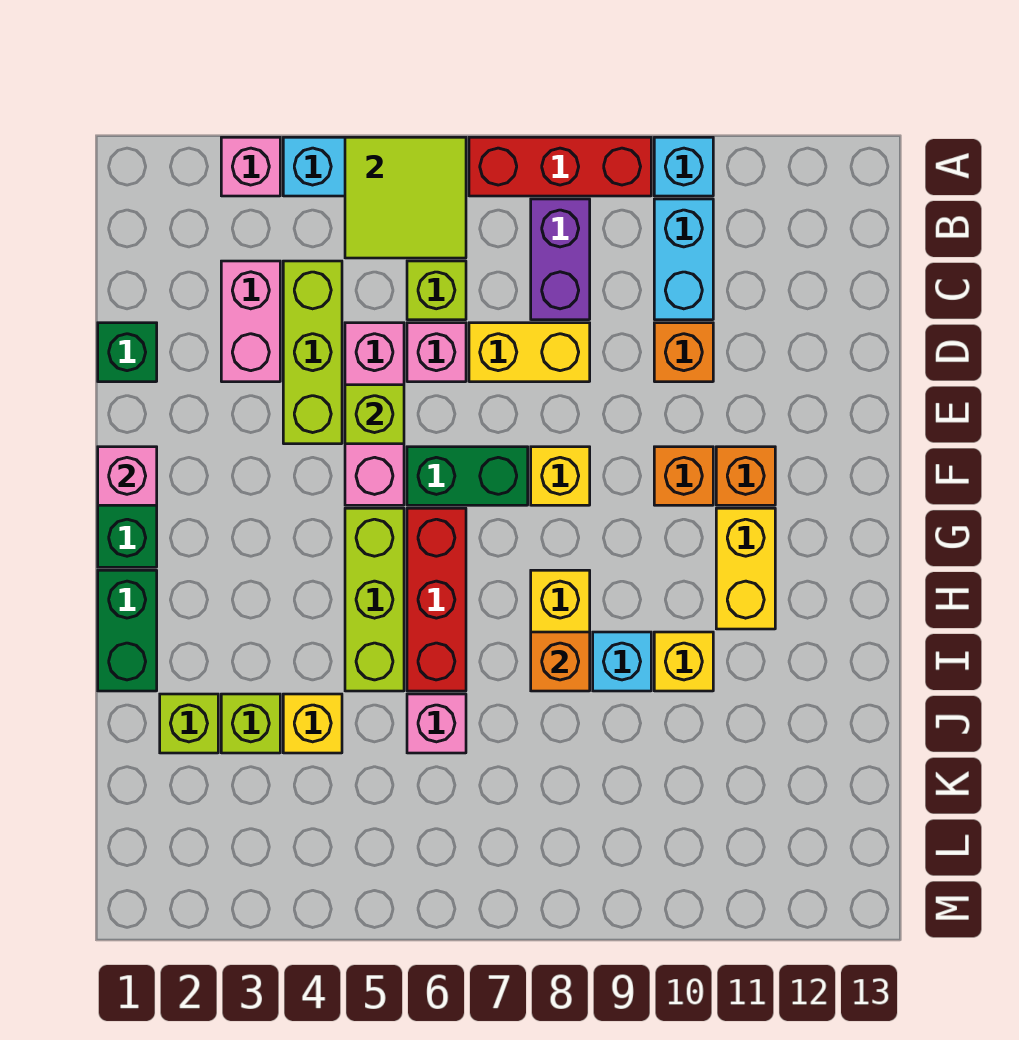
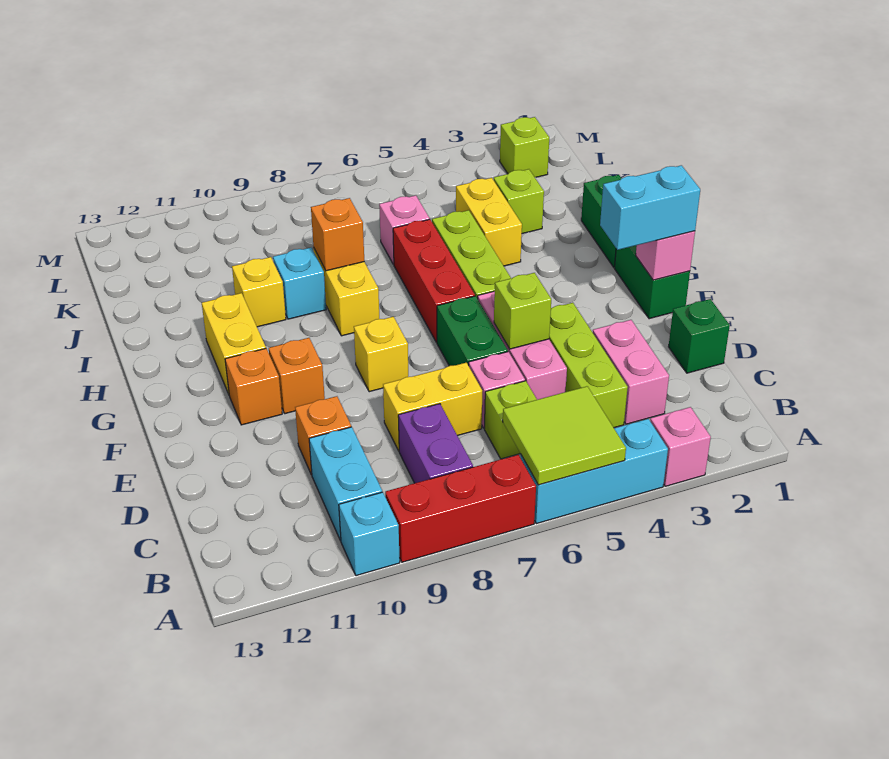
none -> cyan 1x2 brick [600,165,700,250]
green 1x2 brick [407,447,528,505] -> green 1x2 brick turned to [437,296,508,366]
lime 1x1 brick [160,694,218,753] -> lime 1x1 brick moved to [500,117,549,177]
yellow 1x1 brick [283,694,342,753] -> yellow 1x2 brick [456,178,522,266]

